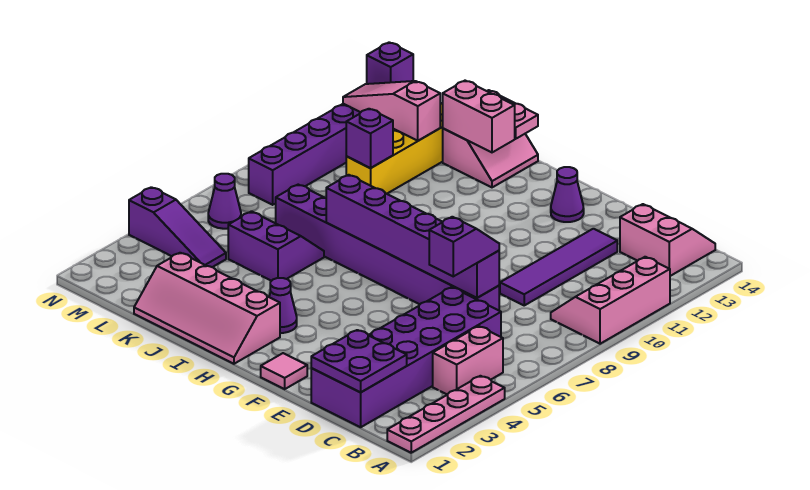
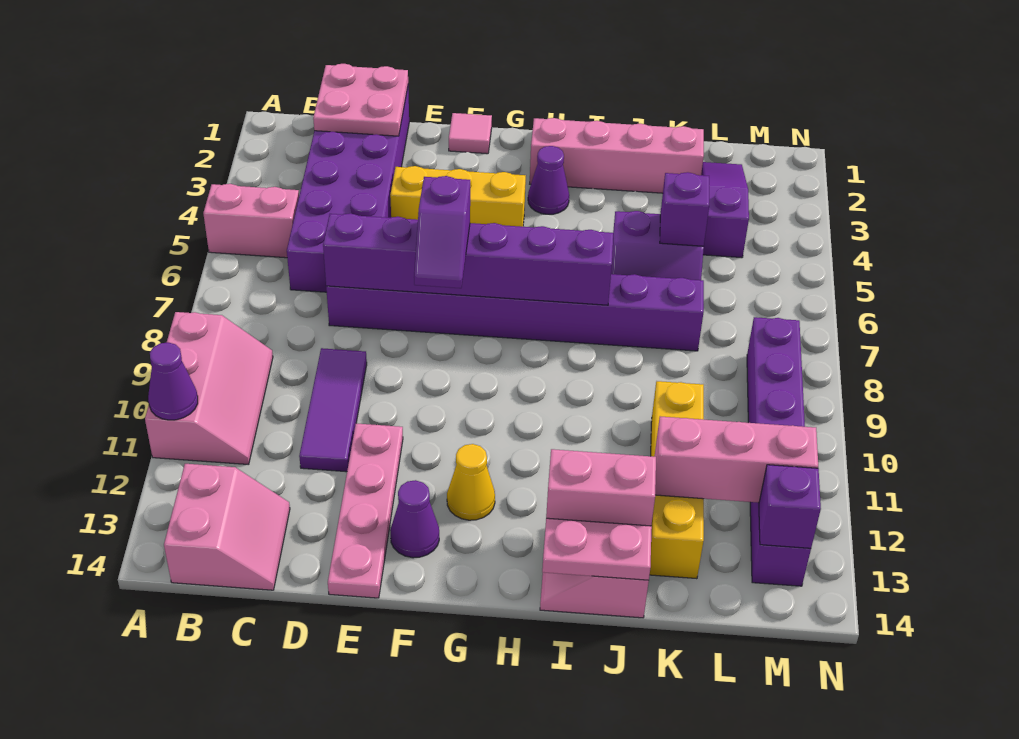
pink 1x4 plate [387,376,505,453] -> pink 1x4 plate moved to [328,423,403,598]
pink 1x2 brick [433,326,503,395] -> pink 1x2 brick turned to [203,184,299,258]
pink 2x2 slope [620,204,715,276] -> pink 2x2 slope turned to [164,464,290,590]
purple 2x2 plate [311,330,407,392] -> pink 2x2 plate [313,64,408,136]
purple 1x2 slope [429,217,499,276] -> purple 1x2 slope moved to [414,176,470,288]
purple 1x4 tile [500,229,617,305] -> purple 1x3 tile [299,348,367,472]
none -> yellow 1x3 brick [390,166,526,227]
none -> yellow 1x1 cone [447,444,495,520]
purple 1x1 brick [346,109,393,168] -> purple 1x1 brick moved to [660,172,709,246]
pink 1x3 slope [343,81,440,141] -> pink 1x3 brick [655,416,818,503]
purple 1x3 slope [129,187,226,267] -> purple 1x3 slope turned to [701,162,749,258]
purple 1x1 cone [208,174,241,229] -> purple 1x1 cone moved to [148,342,198,420]

